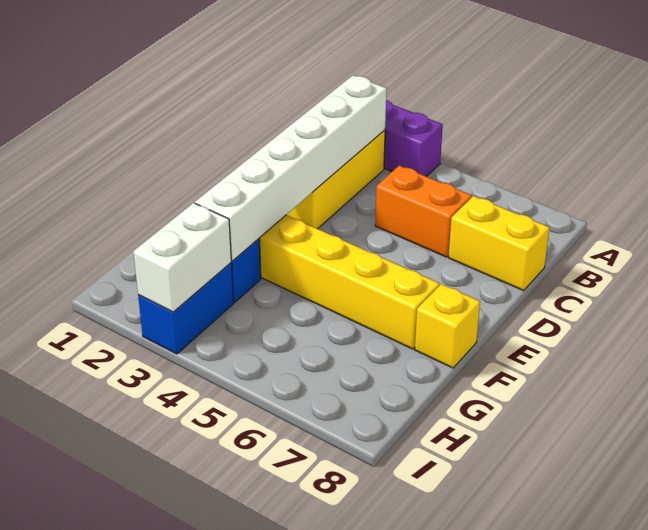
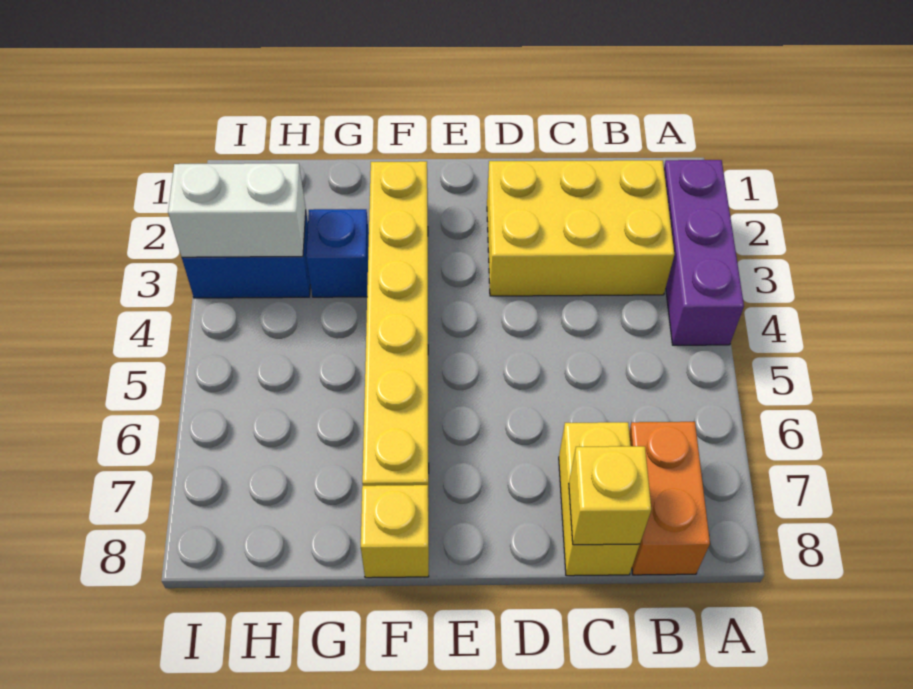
white 1x6 brick [195,75,387,261] -> none
orange 1x2 brick [375,166,472,257] -> orange 1x2 brick moved to [629,422,710,575]
none -> yellow 1x1 brick [569,446,651,545]

